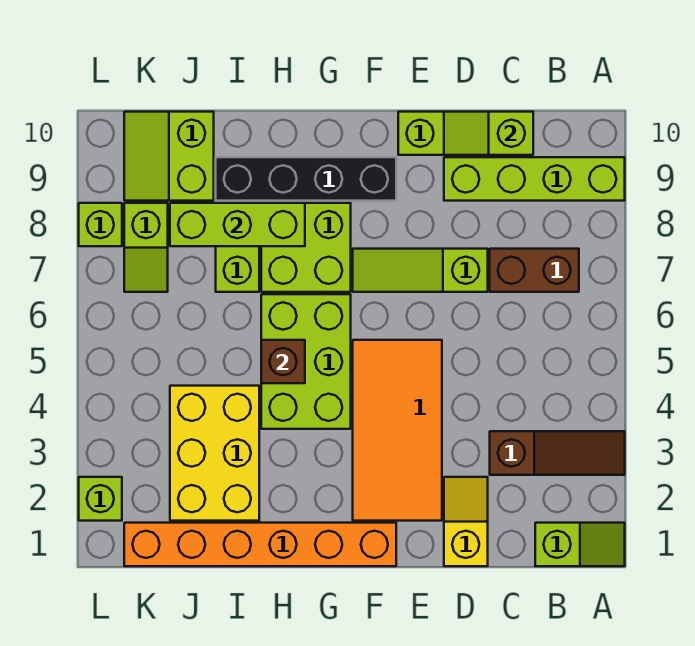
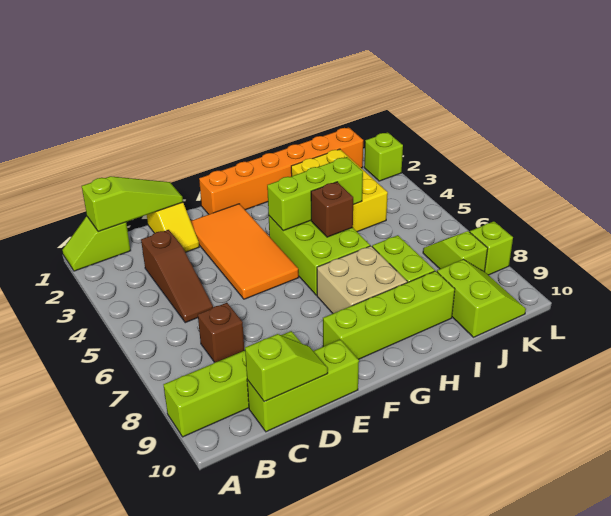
brown 1x3 slope [490,431,625,475] -> brown 1x3 slope turned to [141,230,213,323]
brown 1x2 brick [490,249,579,292] -> brown 1x1 brick [198,303,244,362]
lime 1x3 slope [353,249,488,292] -> lime 1x3 slope moved to [82,176,183,232]
black 1x4 brick [216,157,396,201] -> lime 1x4 brick [323,271,455,359]
lime 2x2 brick [261,203,351,292] -> tan 2x2 brick [317,246,407,313]
lime 1x3 brick [170,203,305,246] -> lime 1x3 brick moved to [267,157,363,231]

